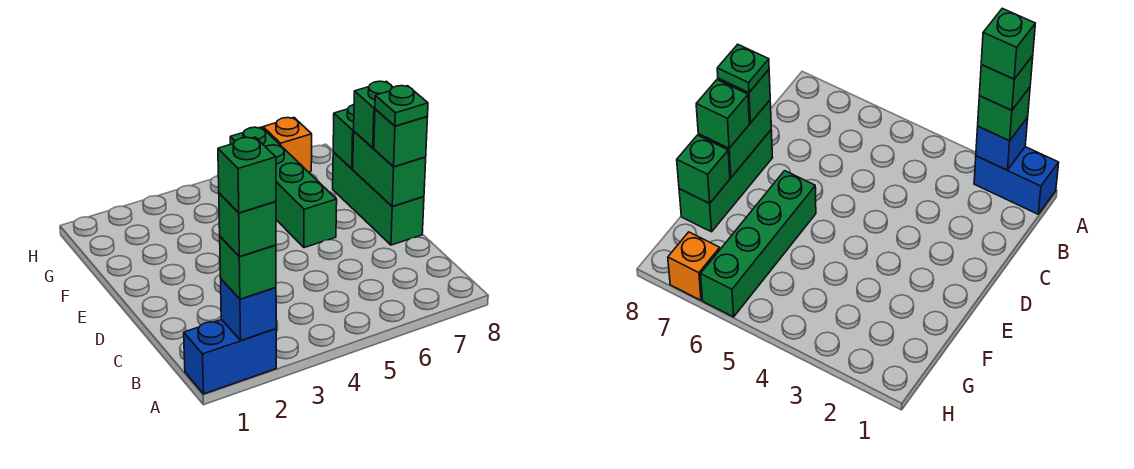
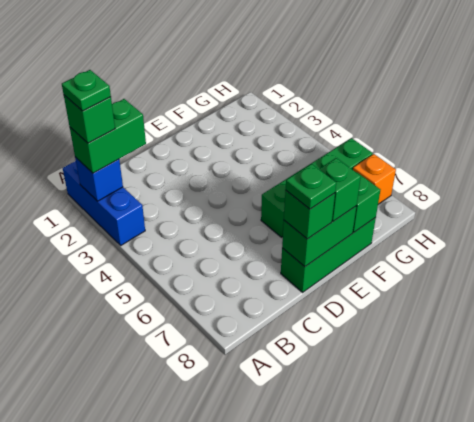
blue 1x2 brick [184,320,276,394] -> blue 1x3 brick [63,161,145,245]
green 1x1 brick [220,237,276,299] -> green 1x2 brick [70,99,146,173]
green 1x1 brick [218,137,276,213] -> green 1x1 plate [62,70,111,111]

